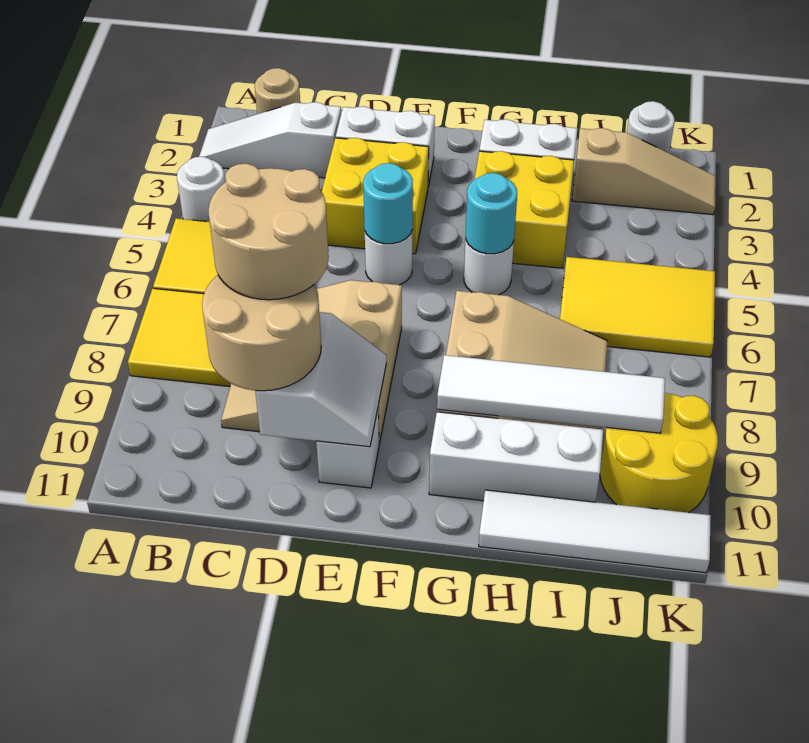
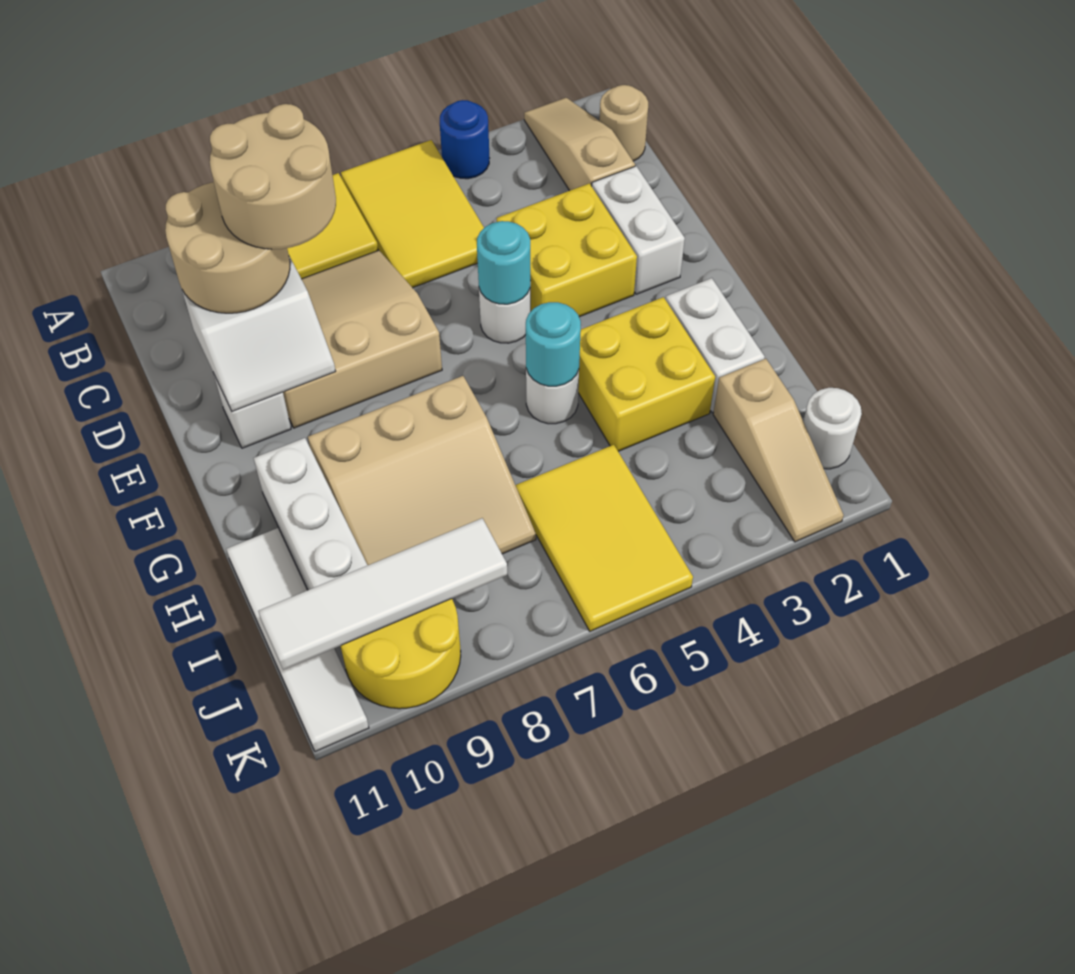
white 1x3 slope [199,102,341,178] -> tan 1x3 slope [524,98,635,191]
white 1x1 round brick [177,157,225,222] -> blue 1x1 round brick [440,100,490,179]
white 1x4 tile [437,355,665,433] -> white 1x4 tile turned to [258,518,507,670]

